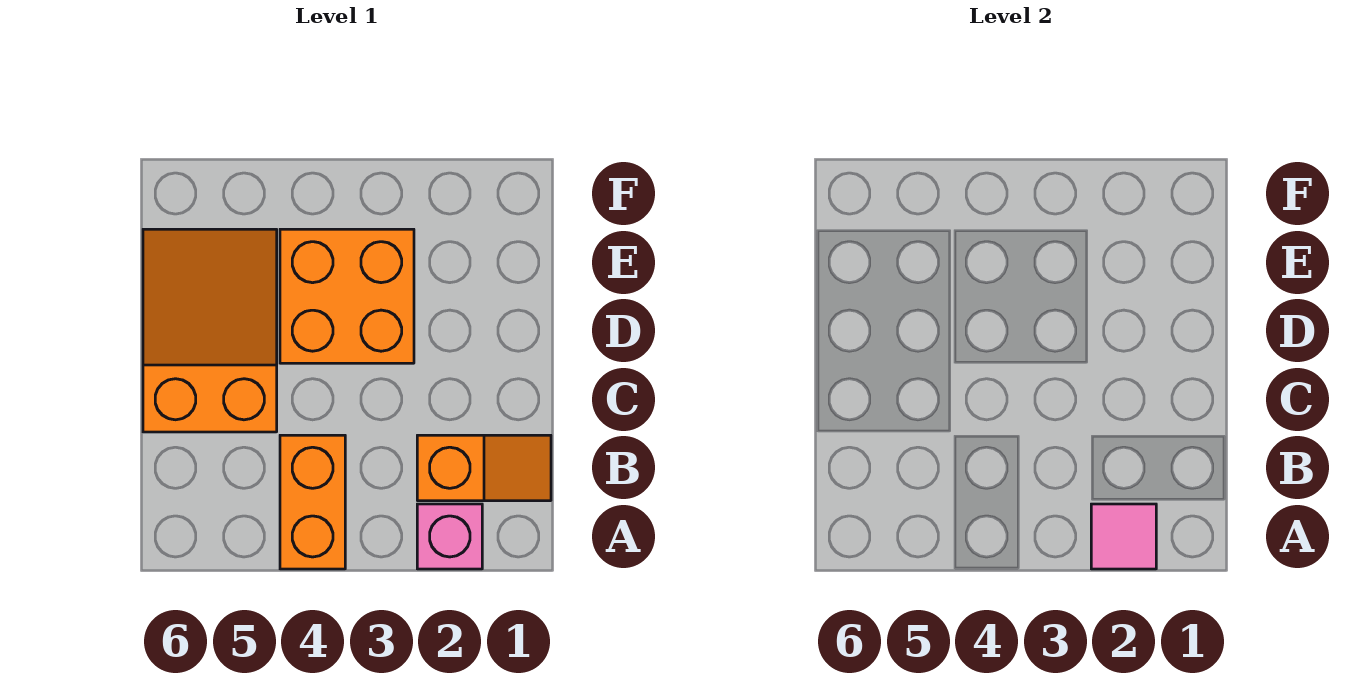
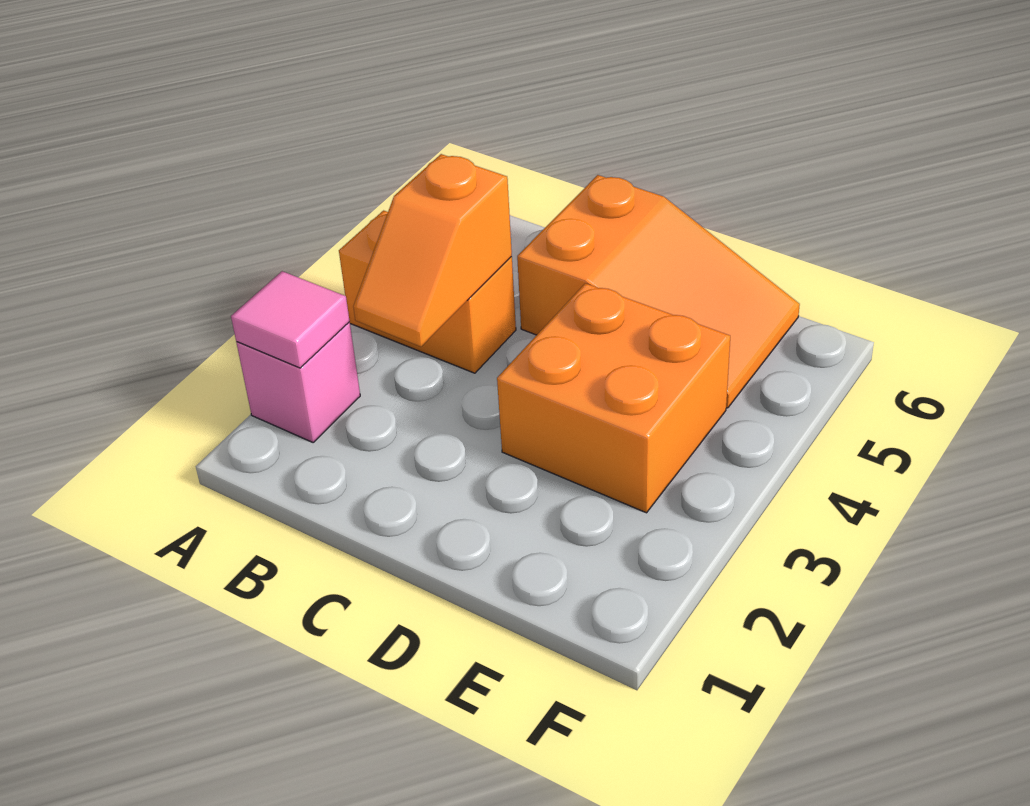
orange 1x2 slope [417,435,551,501] -> orange 1x2 slope moved to [353,154,512,347]

